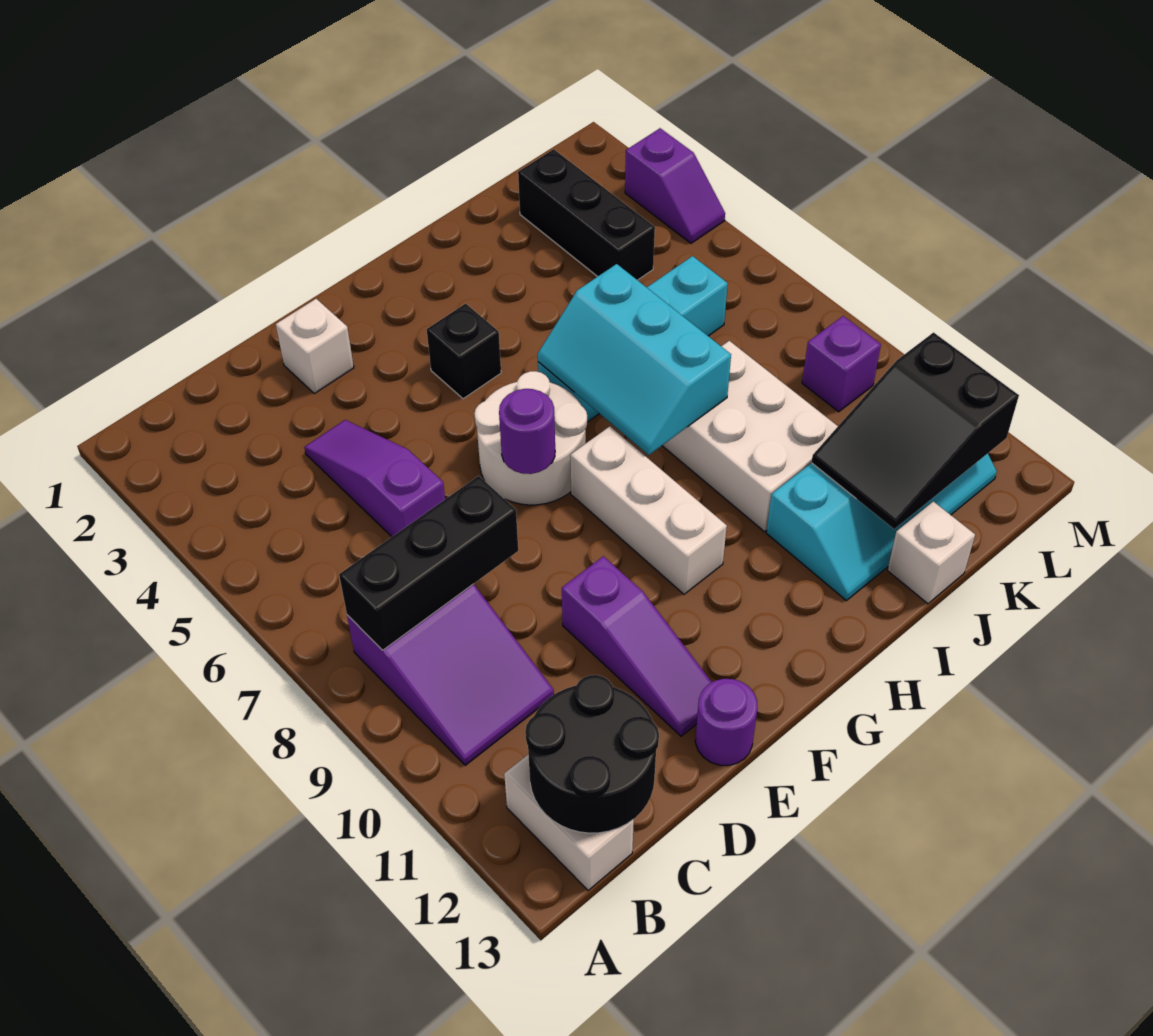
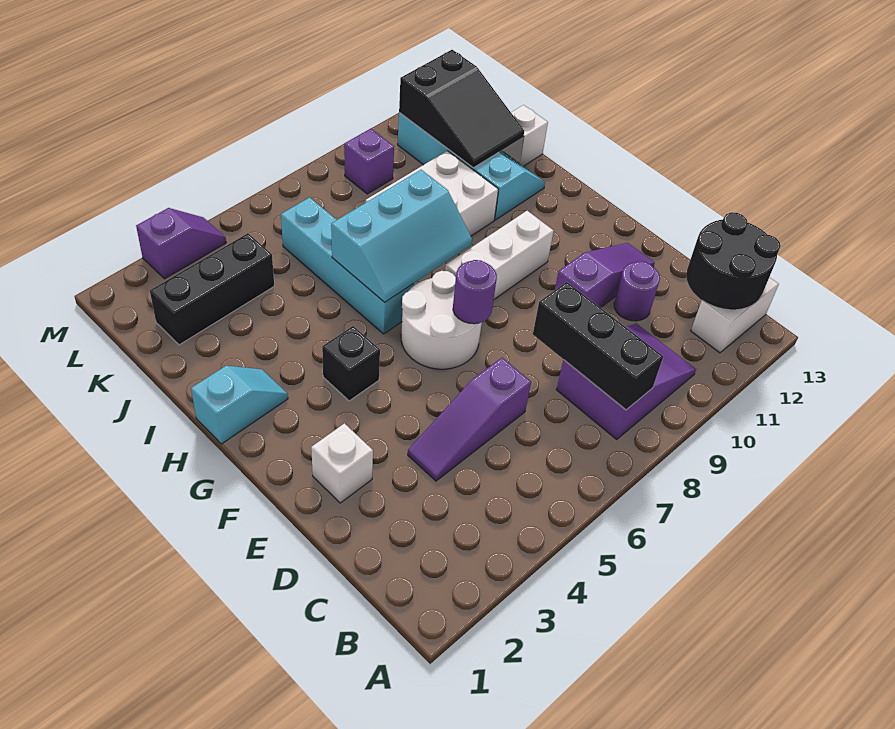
purple 1x1 round brick [695,679,757,766] -> purple 1x1 round brick moved to [614,262,660,321]
none -> cyan 1x2 slope [191,366,288,444]

